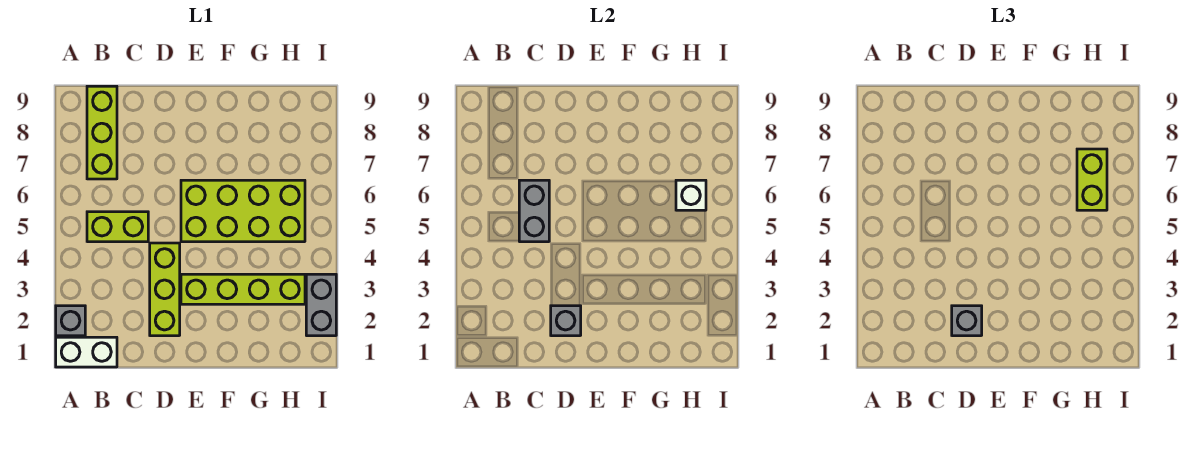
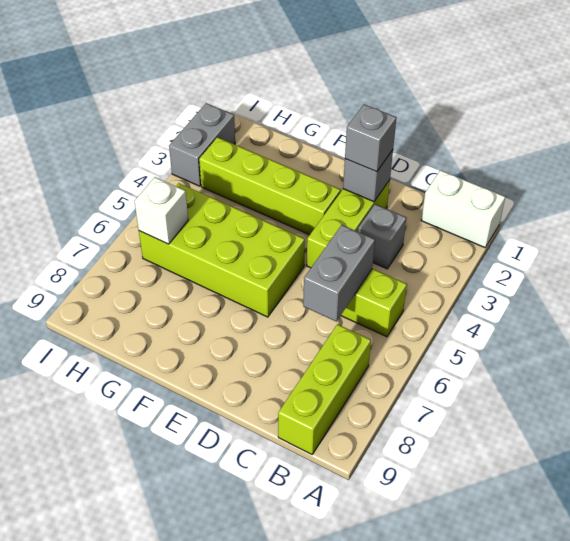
grey 1x1 brick [56,306,85,336] -> grey 1x1 brick moved to [358,204,406,269]
lime 1x2 brick [1077,149,1107,210] -> none

